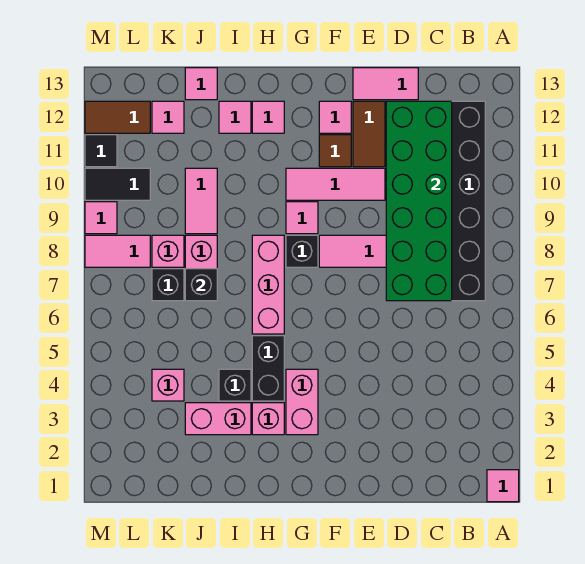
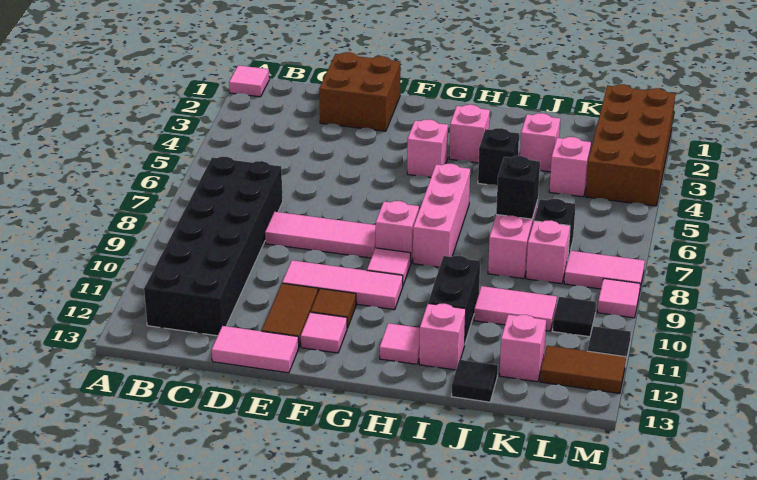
green 2x6 brick [386,101,452,301] -> none
none -> brown 2x2 brick [319,52,400,131]
pink 1x2 brick [286,369,318,435] -> pink 1x1 brick [407,120,448,177]
black 1x1 brick [286,235,318,267] -> pink 1x1 brick [376,201,419,262]
black 1x2 brick [252,336,284,401] -> black 1x2 brick moved to [428,255,480,343]
pink 1x2 brick [185,403,251,435] -> pink 1x1 brick [520,113,560,172]
pink 1x1 tile [219,101,251,133] -> pink 1x1 brick [419,304,466,370]
pink 1x2 tile [185,168,217,234] -> pink 1x2 tile turned to [474,286,557,331]
pink 1x1 tile [185,68,217,100] -> black 1x1 tile [451,360,498,402]
pink 1x1 tile [152,101,184,133] -> pink 1x1 brick [500,315,546,382]
none -> brown 2x4 brick [586,84,675,206]
black 1x2 tile [85,168,150,200] -> black 1x1 tile [553,297,596,337]

